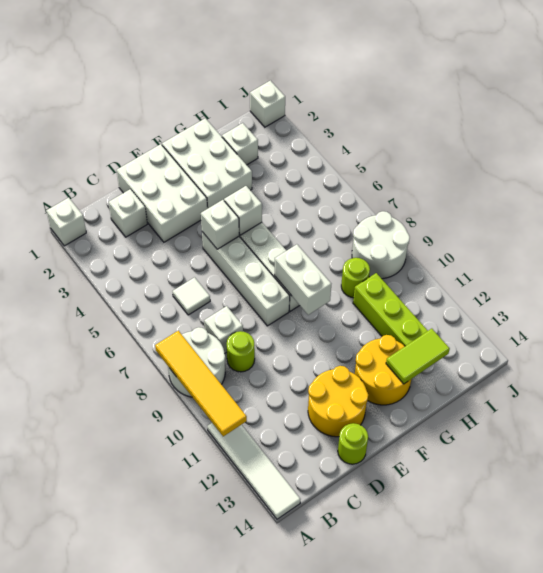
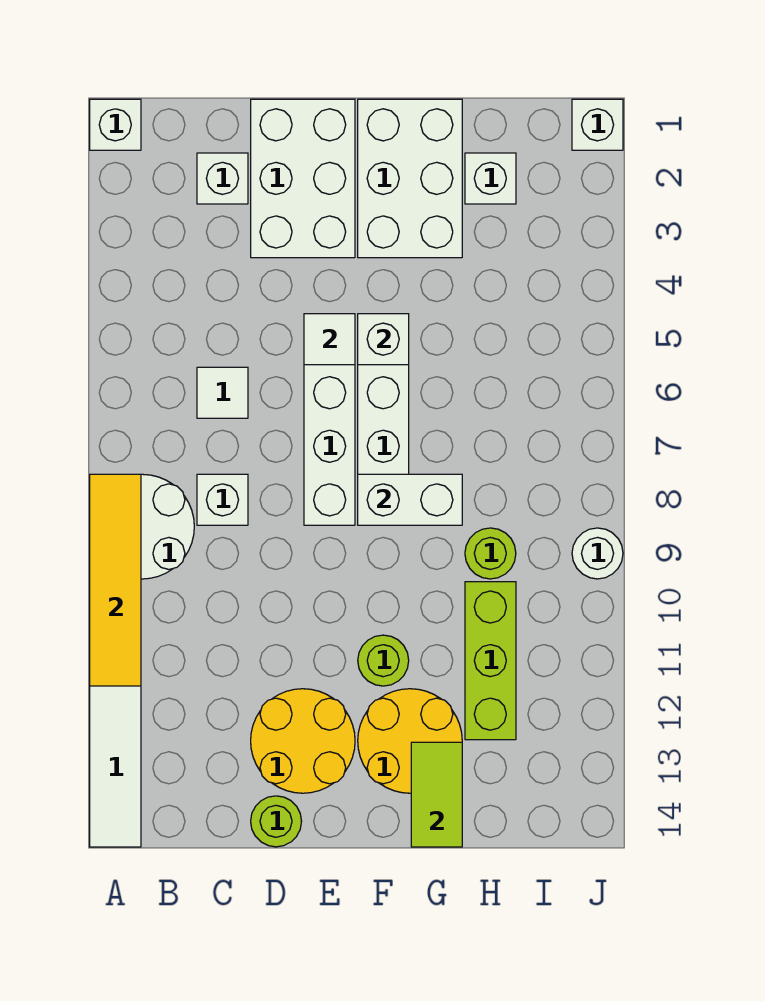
lime 1x1 round brick [227,331,255,372] -> lime 1x1 round brick moved to [358,635,409,686]
white 1x1 brick [201,200,239,249] -> white 1x1 tile [304,314,355,365]
white 1x2 brick [275,244,331,315] -> white 1x2 brick turned to [358,474,462,525]
lime 1x2 tile [386,329,450,384] -> lime 1x2 tile turned to [411,742,462,847]
white 2x2 round brick [352,211,410,279] -> white 1x1 round brick [572,528,623,579]

